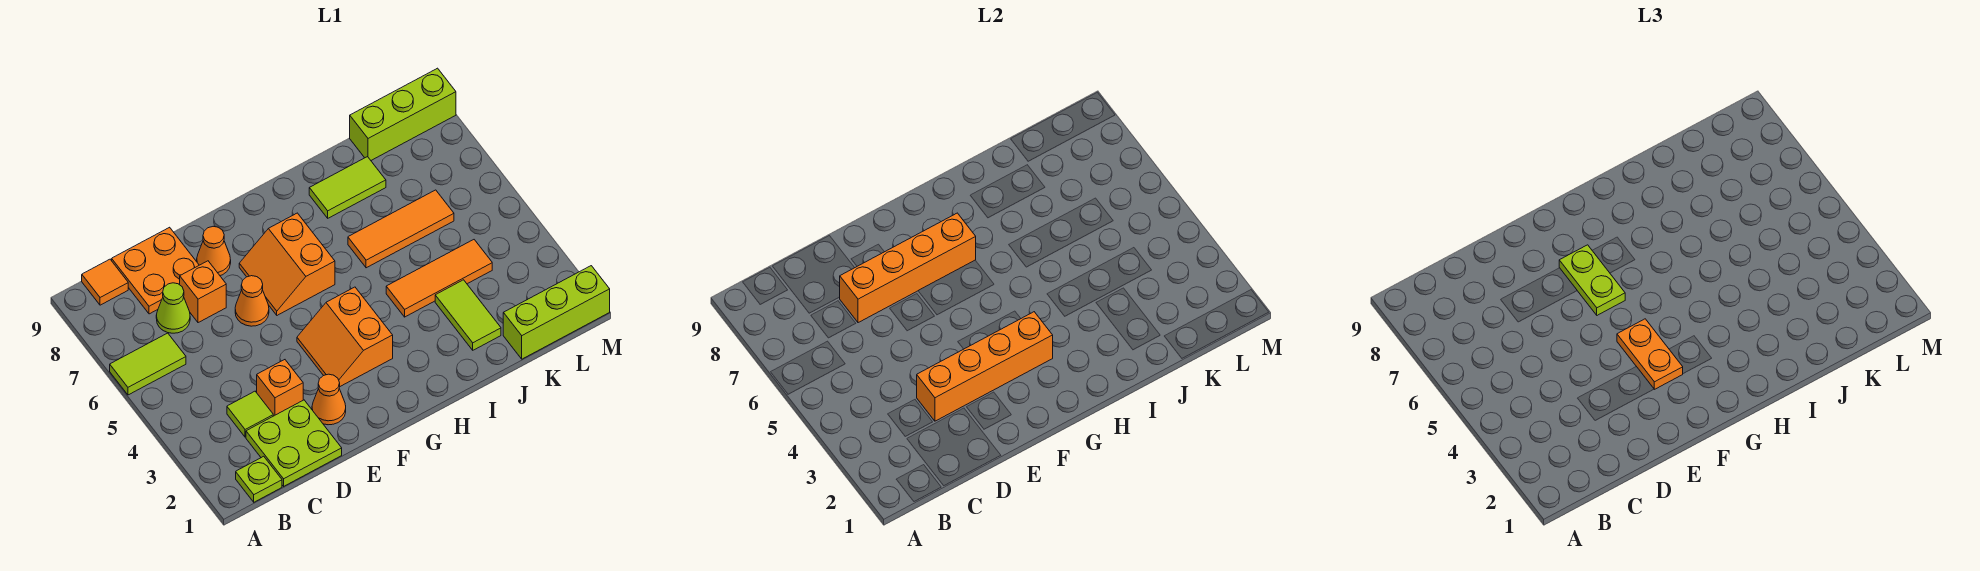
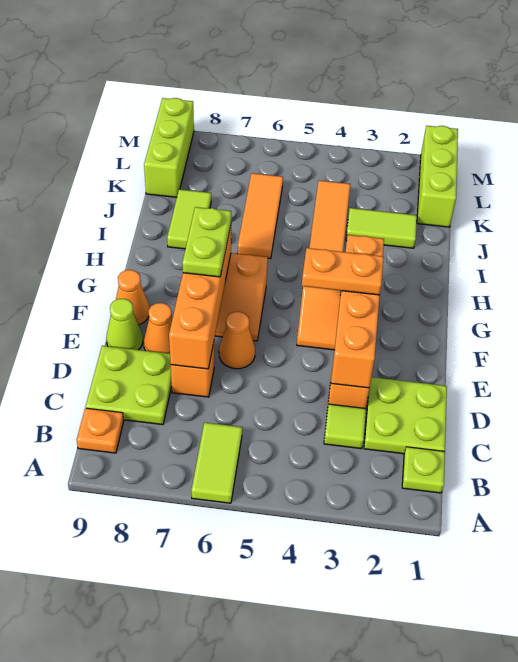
orange 1x1 tile [82,259,128,305] -> orange 1x1 plate [77,408,124,453]
lime 1x1 cone [156,283,190,333] -> lime 1x1 cone moved to [106,299,143,350]
orange 2x2 plate [112,227,199,314] -> lime 2x2 plate [86,346,172,425]
orange 1x1 cone [312,374,346,425] -> orange 1x1 cone moved to [116,270,150,325]
lime 1x2 plate [1559,245,1625,315] -> lime 1x2 plate turned to [182,207,231,277]

